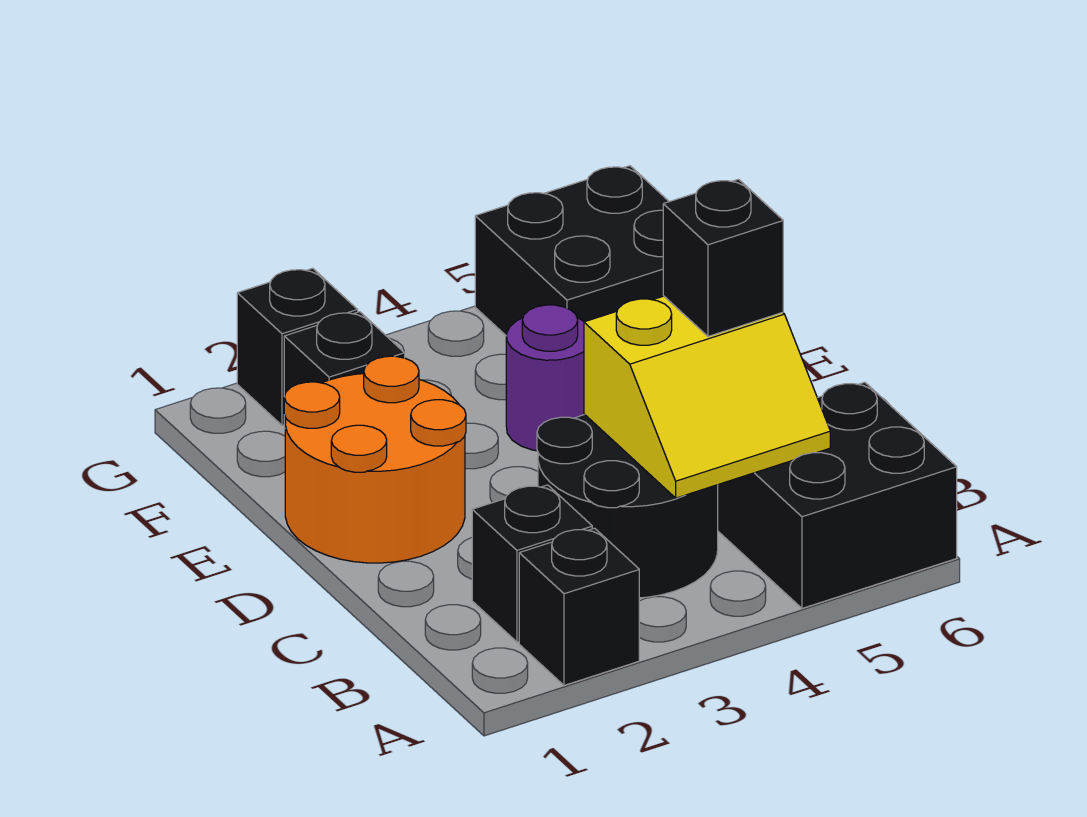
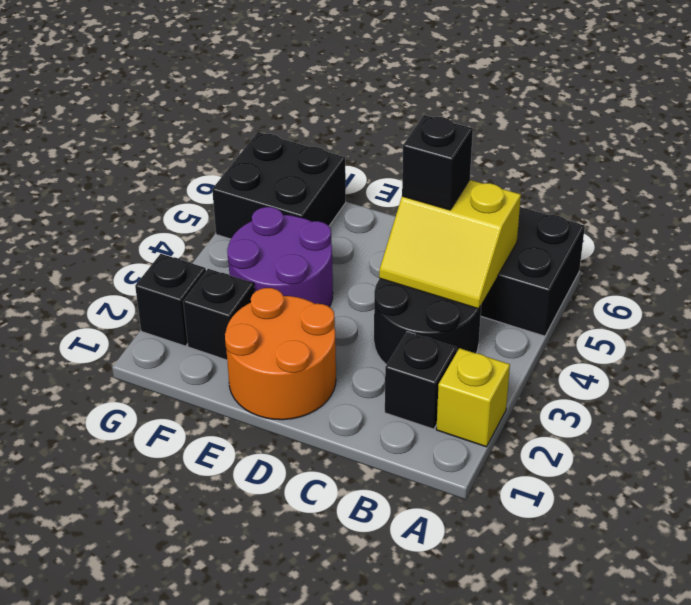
black 1x1 brick [519,528,639,685] -> yellow 1x1 brick [436,348,510,447]
yellow 2x2 slope [584,296,830,498] -> yellow 2x2 slope turned to [379,180,521,309]
purple 1x1 round brick [506,305,585,451] -> purple 2x2 round brick [227,207,333,307]

